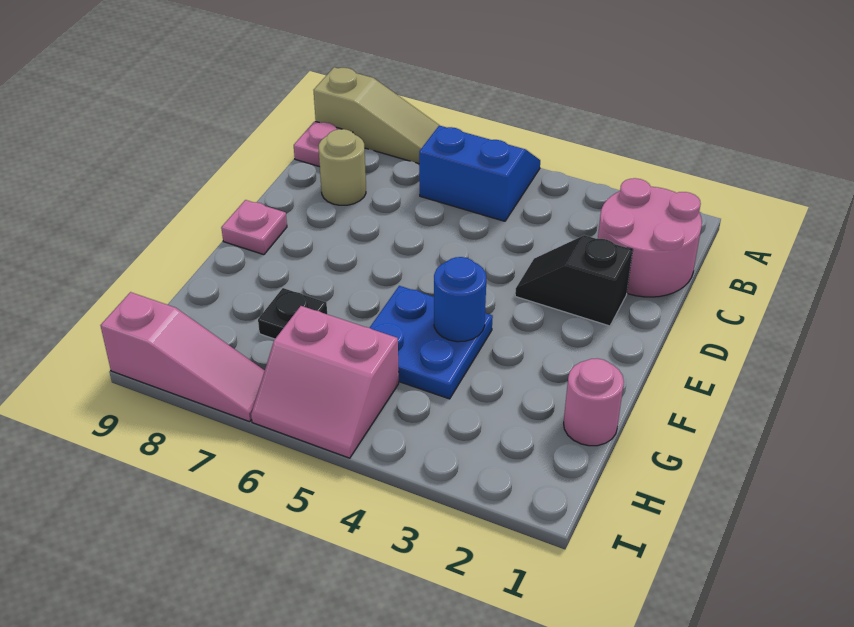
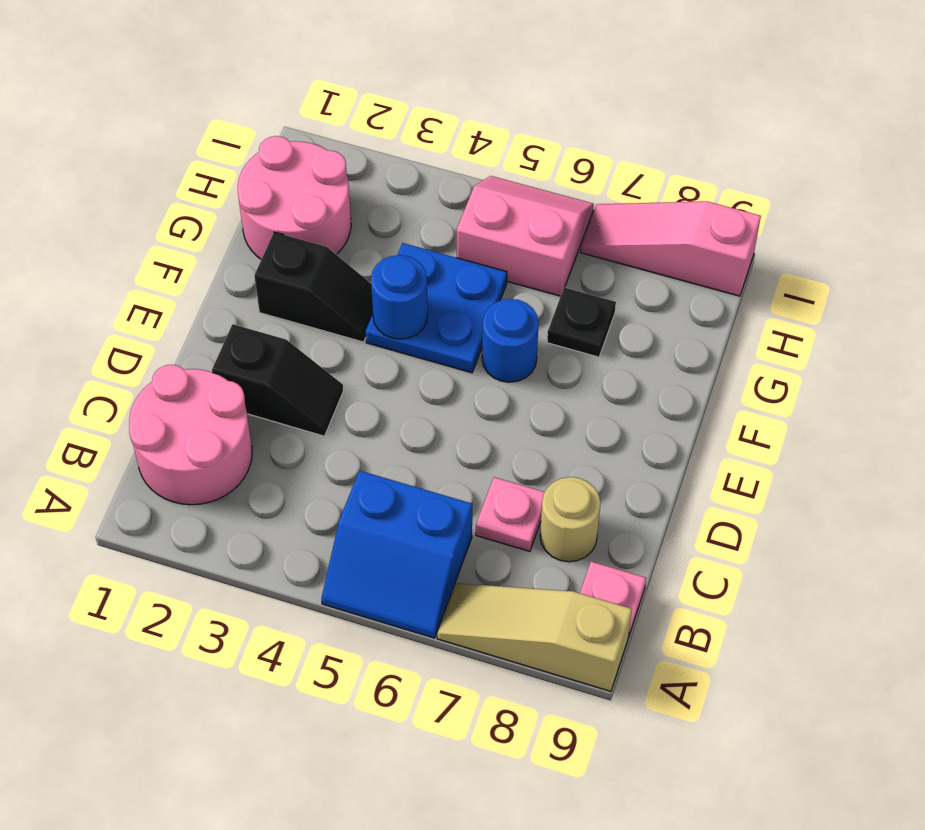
pink 1x1 plate [221,200,287,255] -> pink 1x1 plate moved to [476,477,545,551]
none -> black 1x2 slope [254,232,373,342]
none -> blue 1x1 round brick [482,299,539,382]
pink 1x1 round brick [564,359,624,446] -> pink 2x2 round brick [238,136,351,259]

